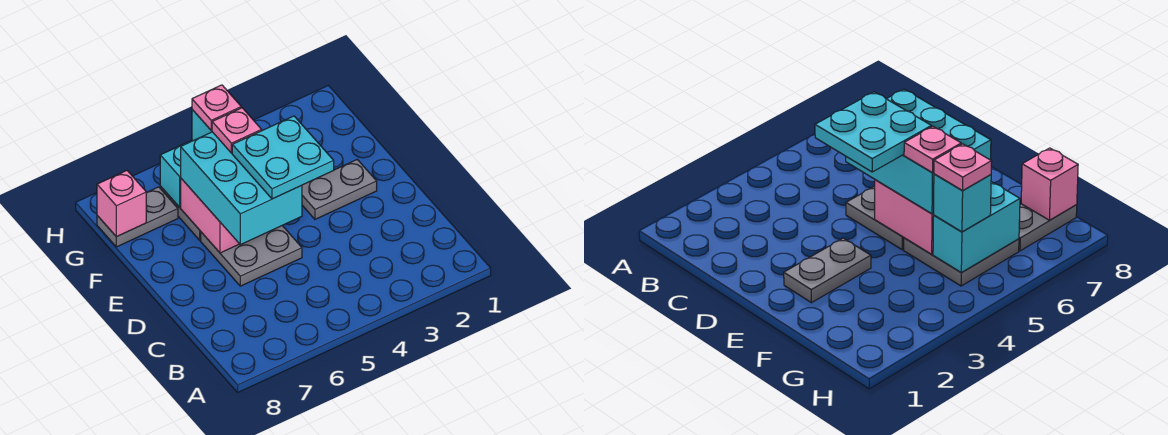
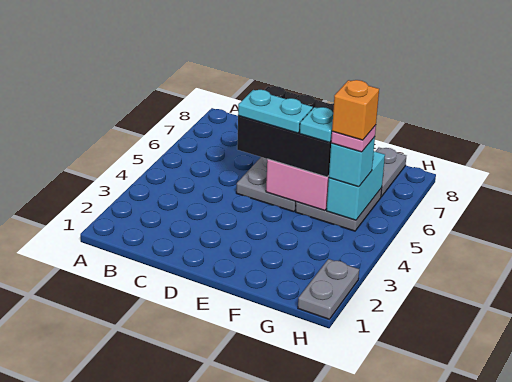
cyan 2x2 plate [232,116,334,199] -> cyan 1x2 plate [238,90,313,133]
cyan 2x3 brick [181,132,302,245] -> black 2x3 brick [237,86,334,177]
grey 1x2 plate [302,160,377,219] -> grey 1x2 plate moved to [298,259,359,319]
pink 1x1 plate [212,108,262,153] -> cyan 1x1 plate [300,107,333,143]
none -> orange 1x1 brick [332,80,379,140]
pink 1x1 brick [97,171,146,237] -> none

